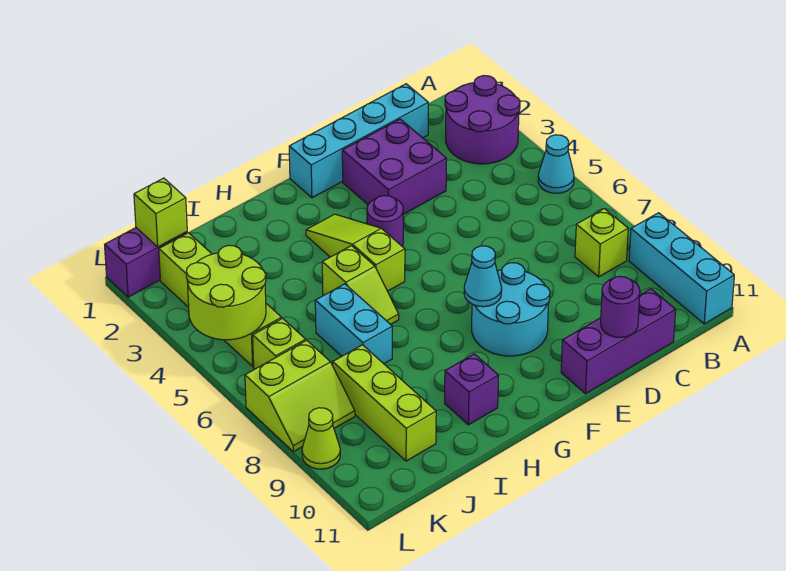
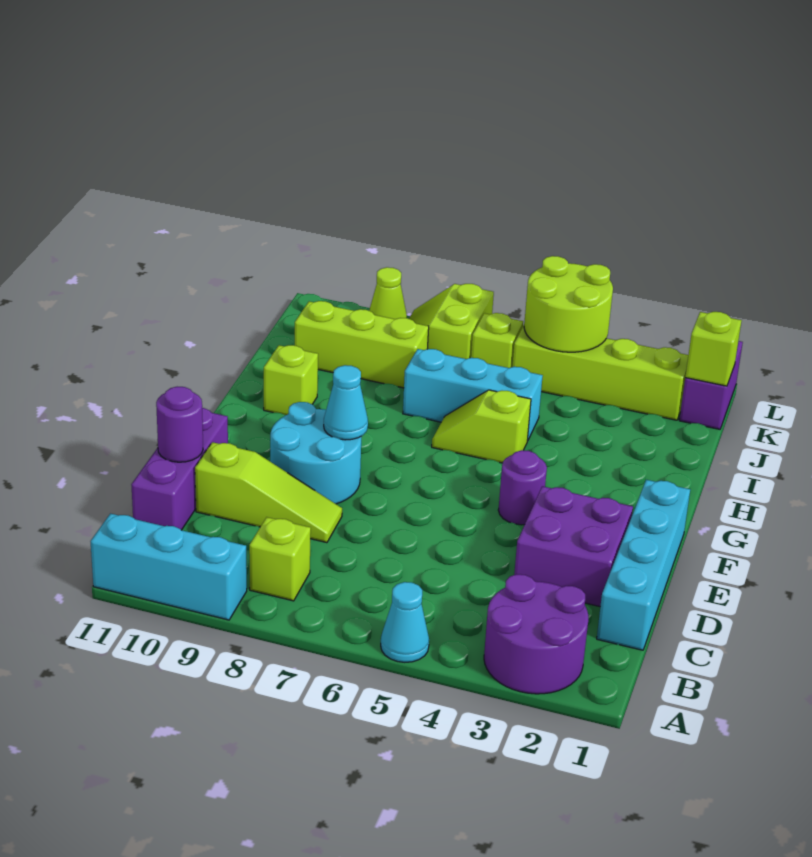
lime 1x3 slope [306,214,405,291] -> lime 1x3 slope moved to [195,442,342,543]
purple 1x1 brick [445,354,498,425] -> lime 1x1 brick [264,345,318,415]
cyan 1x2 brick [315,284,392,364] -> cyan 1x3 brick [403,349,543,441]

